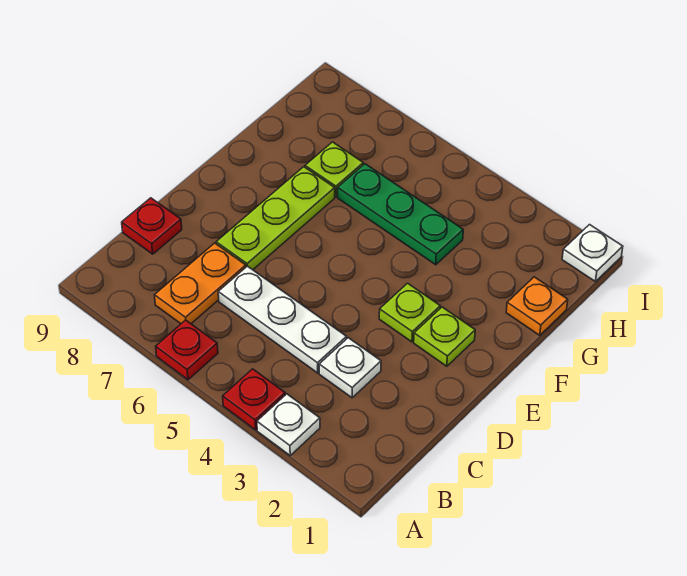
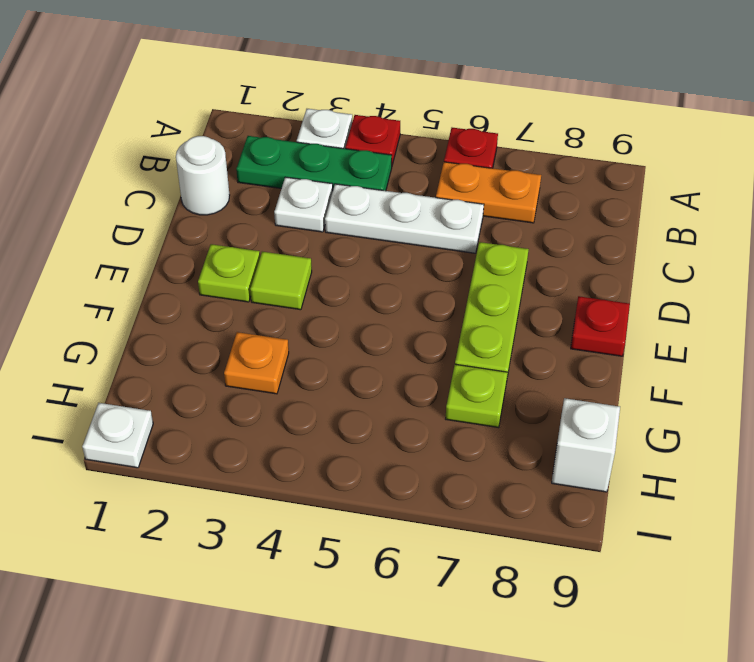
orange 1x2 plate [154,243,246,324] -> orange 1x2 plate turned to [436,162,541,223]
none -> white 1x1 round brick [176,136,230,215]
red 1x1 plate [122,198,182,254] -> red 1x1 plate moved to [571,296,630,356]
lime 1x1 plate [379,283,440,342] -> lime 1x1 tile [250,252,312,310]
orange 1x1 plate [506,277,568,335] -> orange 1x1 plate moved to [224,332,289,394]
green 1x3 plate [338,164,463,265] -> green 1x3 plate moved to [236,136,392,191]
none -> white 1x1 brick [552,398,620,492]

